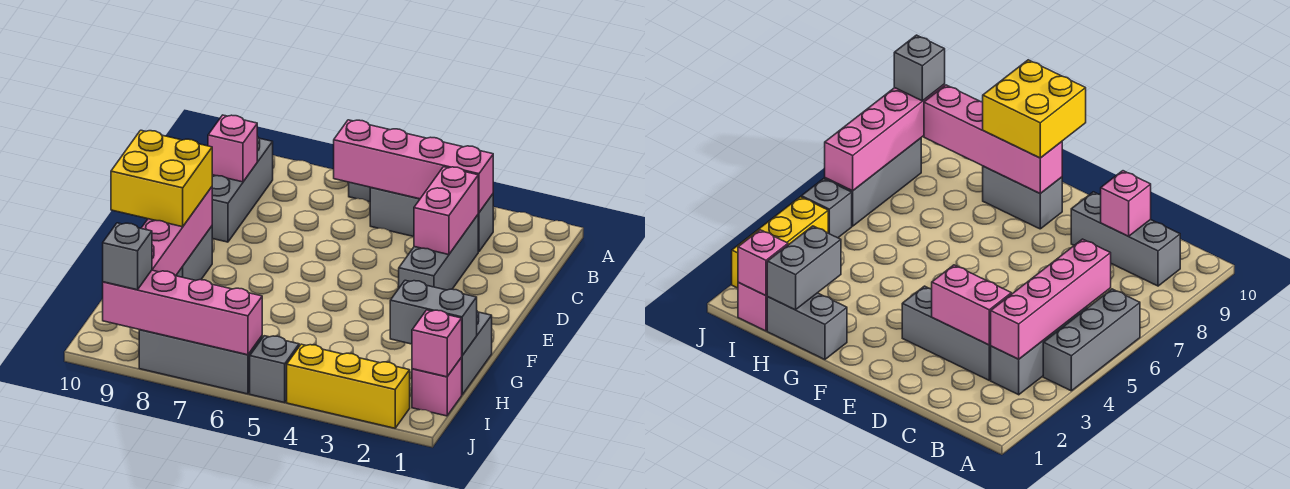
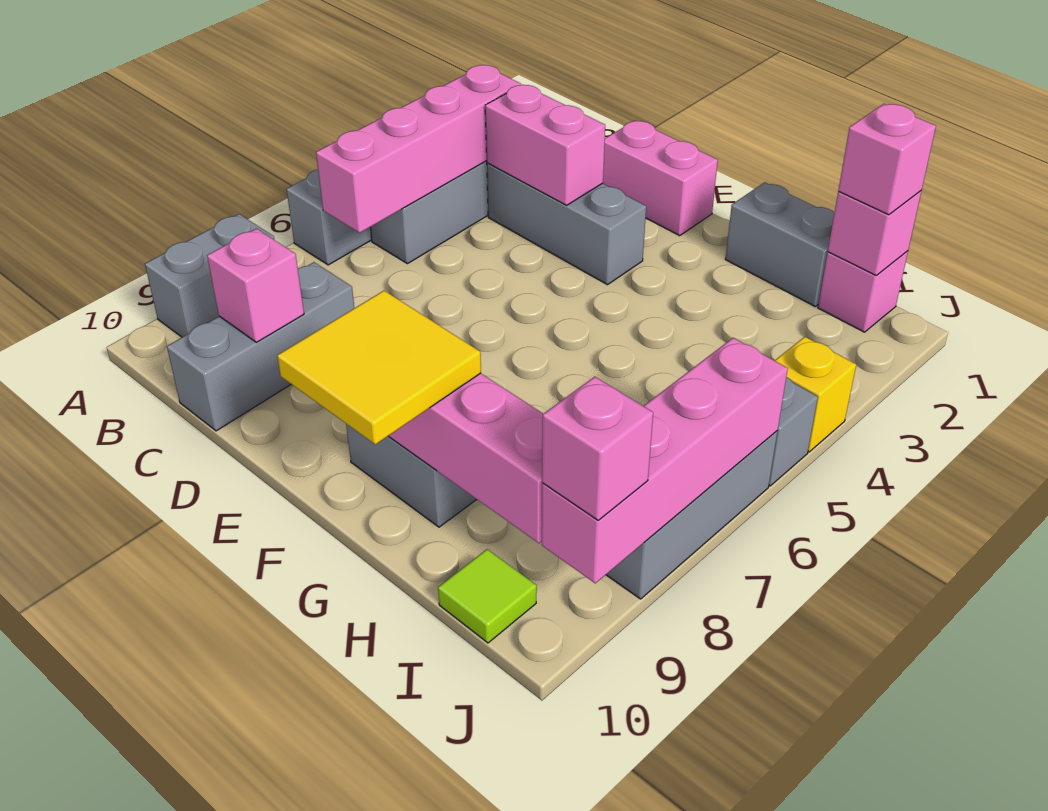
grey 1x3 brick [212,137,273,242] -> grey 1x3 brick turned to [167,262,354,431]
none -> pink 1x2 brick [603,120,718,236]
yellow 2x2 brick [111,130,212,227] -> yellow 2x2 tile [277,291,481,445]
grey 1x2 brick [390,280,477,356] -> grey 1x2 brick moved to [145,214,274,337]
none -> pink 1x1 brick [838,104,936,215]
none -> lime 1x1 tile [438,549,537,643]
yellow 1x3 brick [287,344,410,428] -> yellow 1x1 brick [775,337,856,452]
grey 1x1 brick [103,223,152,290] -> pink 1x1 brick [542,377,653,520]

